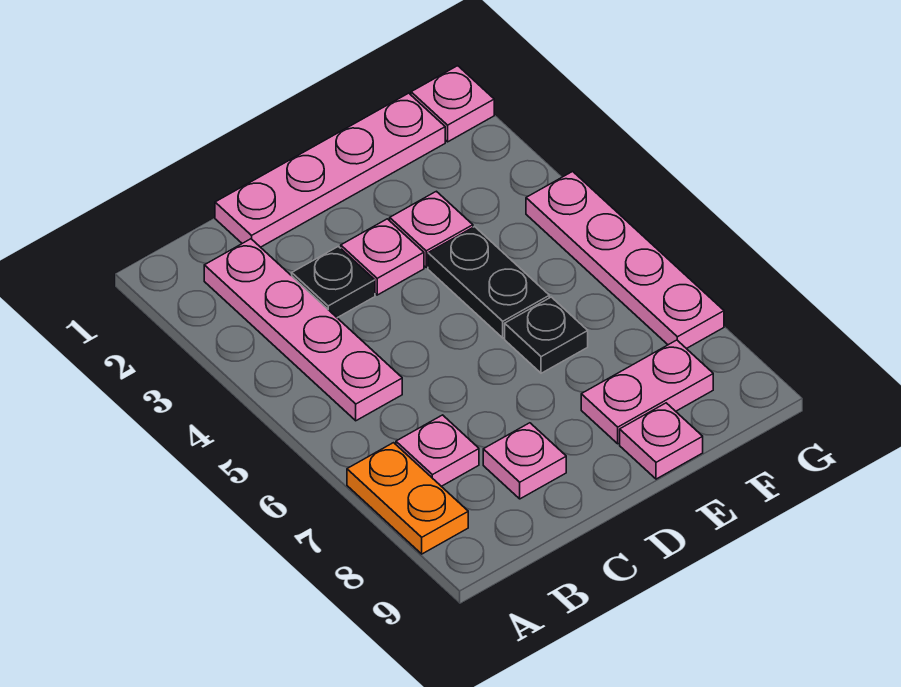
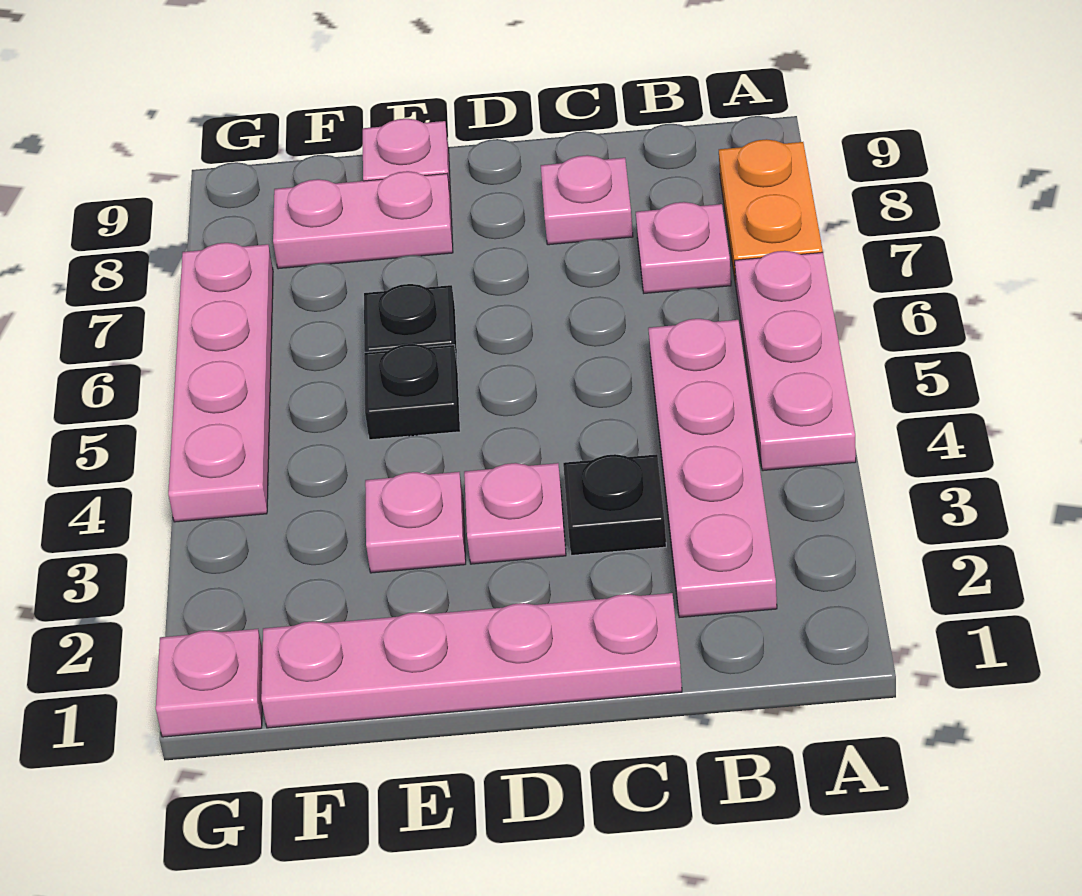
none -> pink 1x3 plate [735,251,856,471]
black 1x2 plate [428,227,549,338] -> black 1x1 plate [364,344,460,440]

